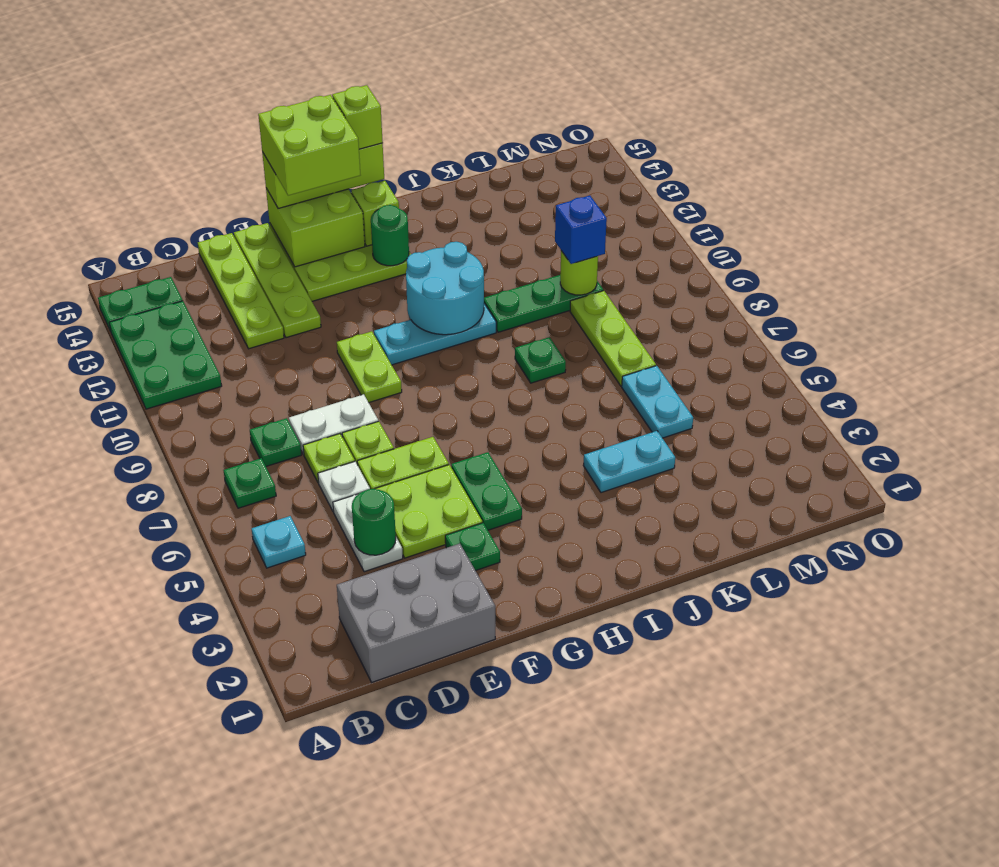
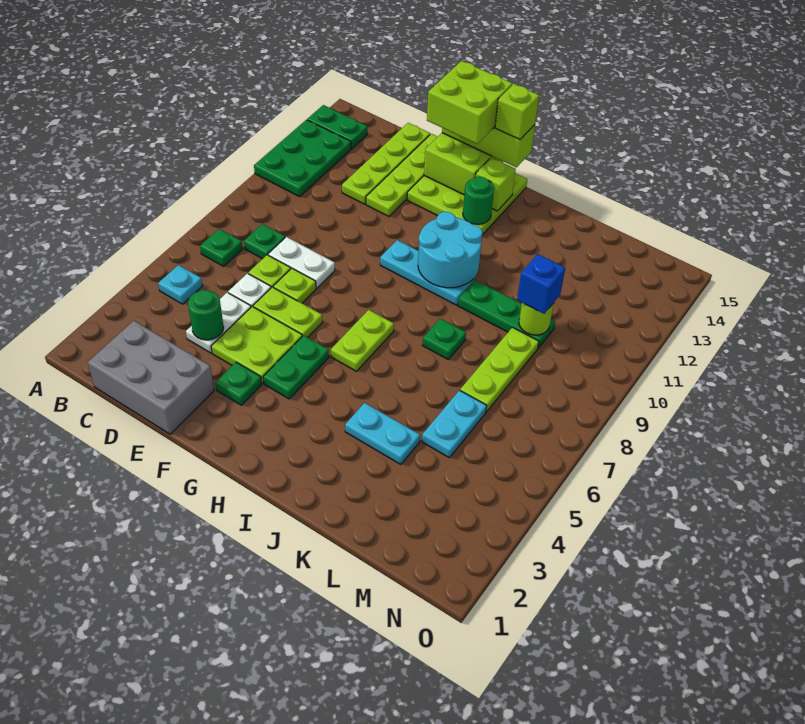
lime 1x2 plate [337,331,402,402] -> lime 1x2 plate moved to [331,310,394,371]

